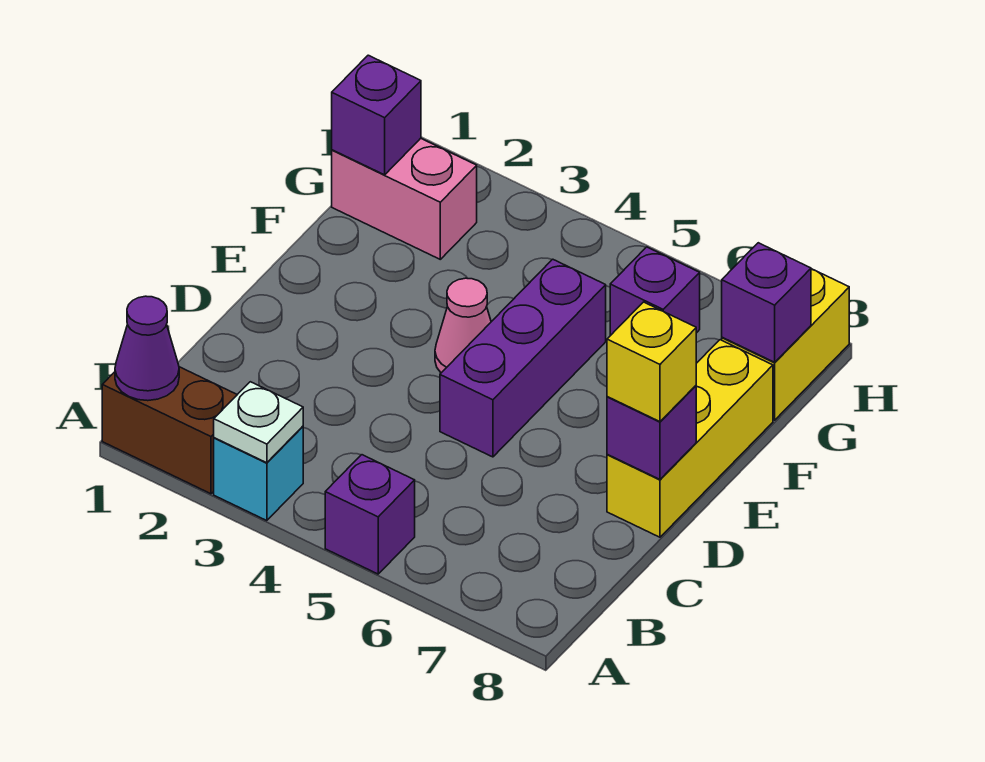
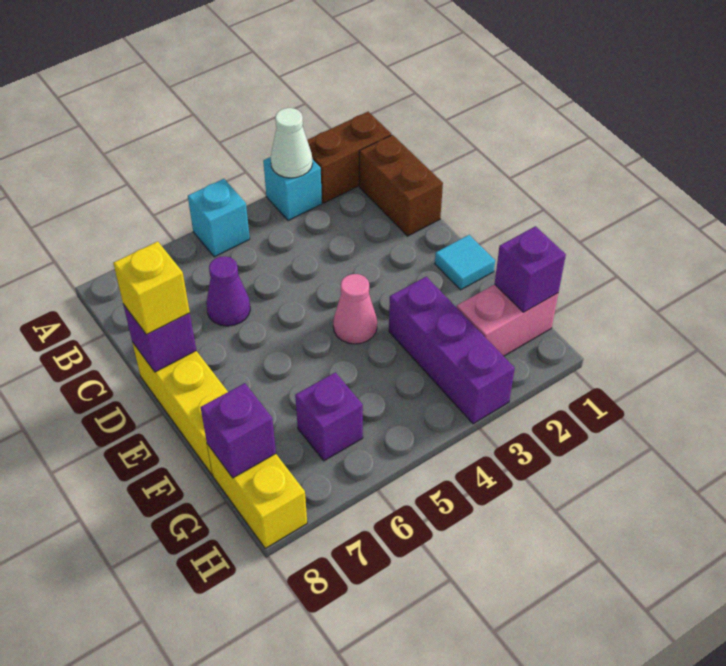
purple 1x1 cone [115,296,179,401] -> purple 1x1 cone moved to [206,256,250,326]
white 1x1 plate [214,382,303,463] -> white 1x1 cone [271,108,312,178]
purple 1x1 brick [325,455,415,574] -> cyan 1x1 brick [188,179,250,257]
none -> brown 1x2 brick [359,135,443,236]
purple 1x3 brick [440,259,606,457] -> purple 1x3 brick moved to [389,277,515,424]
none -> cyan 1x1 tile [435,235,495,290]

